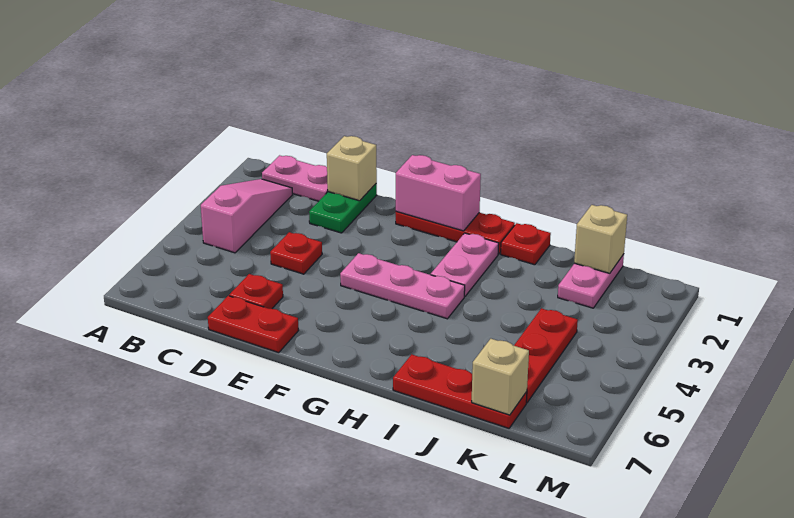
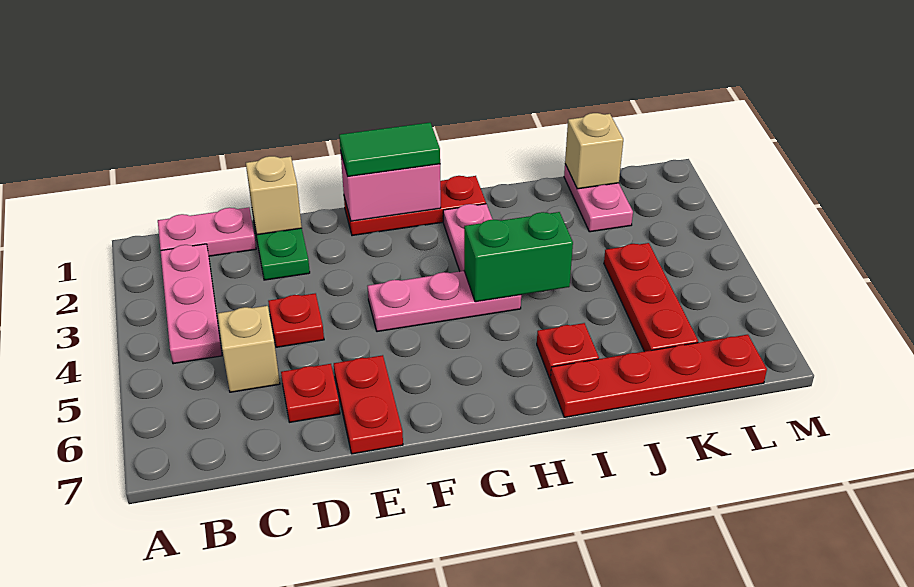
pink 1x3 slope [201,179,292,253] -> pink 1x3 plate [161,244,222,364]
red 1x2 plate [208,296,299,353] -> red 1x2 plate turned to [334,355,403,454]
none -> green 1x2 tile [339,123,440,176]
none -> green 1x2 brick [464,212,573,302]
red 1x1 plate [501,223,551,265] -> red 1x1 plate moved to [537,323,599,379]
red 1x3 plate [393,354,527,428] -> red 1x4 plate [550,335,767,417]
tan 1x1 brick [472,339,529,415] -> tan 1x1 brick moved to [218,306,280,392]

